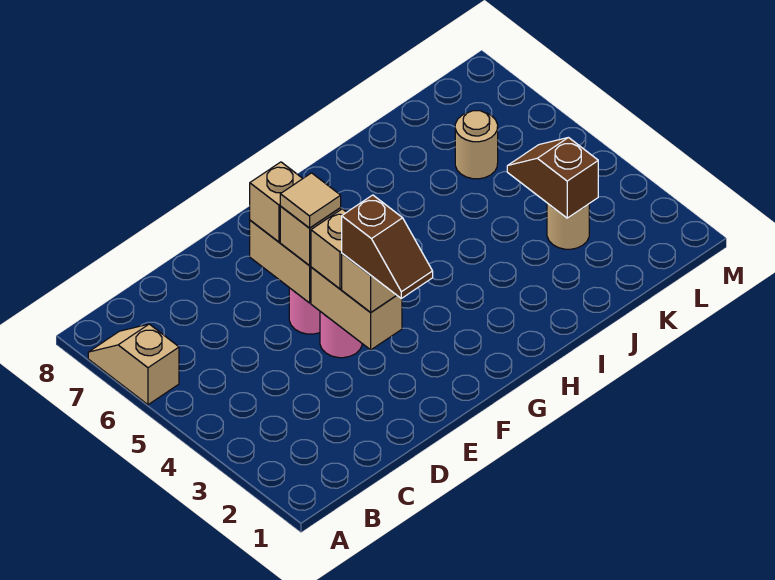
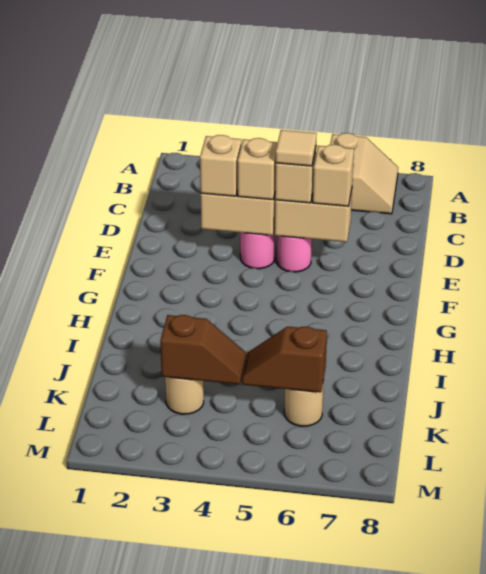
tan 1x2 slope [88,324,179,405] -> tan 2x2 slope [330,133,398,214]
brown 1x2 slope [342,195,433,298] -> brown 1x2 slope moved to [242,327,327,392]

